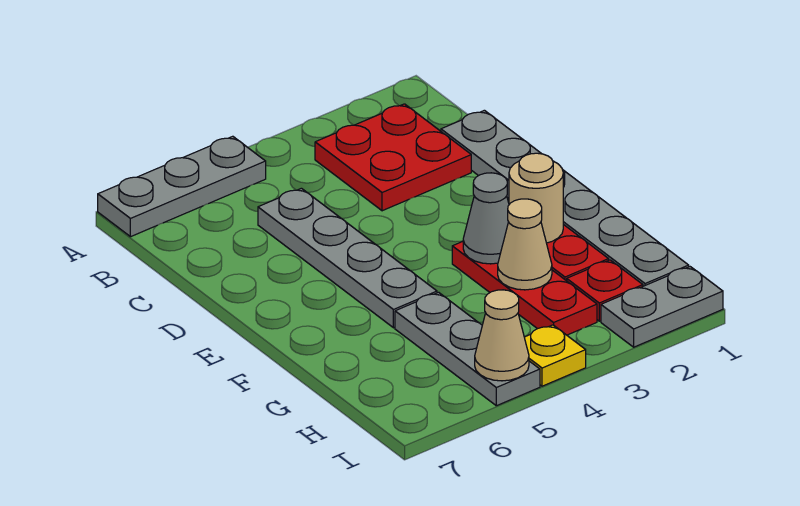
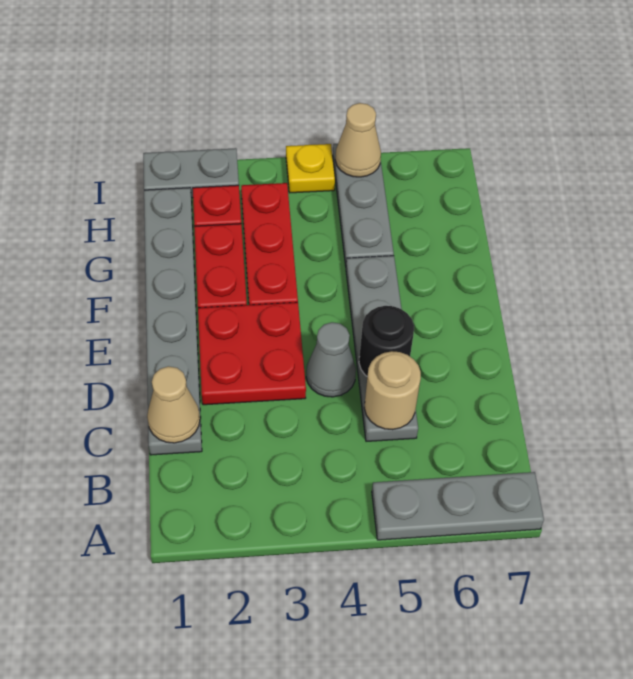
red 2x2 plate [315,104,471,211] -> red 2x2 plate moved to [198,302,306,405]
none -> black 1x1 round brick [359,306,414,377]
tan 1x1 round brick [509,153,563,243] -> tan 1x1 round brick moved to [364,351,421,430]
grey 1x1 cone [463,173,509,264] -> grey 1x1 cone moved to [306,322,356,397]
tan 1x1 cone [498,199,552,290] -> tan 1x1 cone moved to [147,366,200,443]

